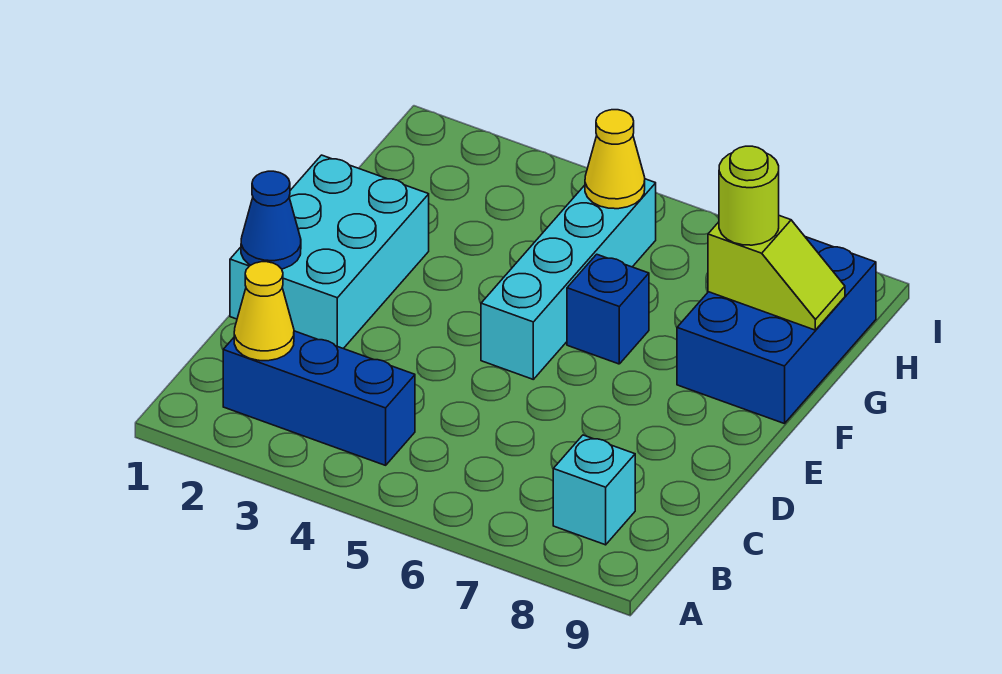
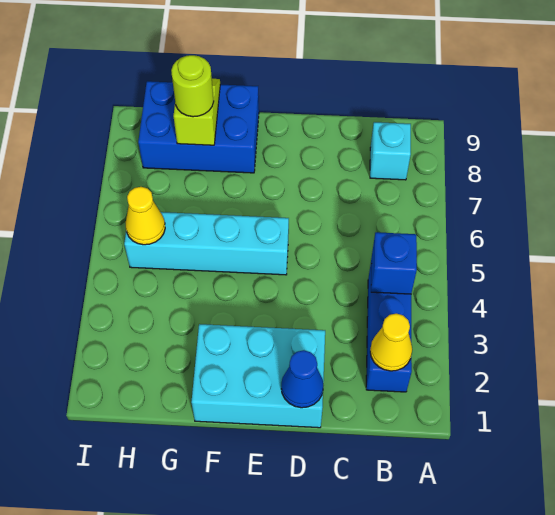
blue 1x1 brick [567,254,649,364] -> blue 1x1 brick moved to [371,232,417,294]

